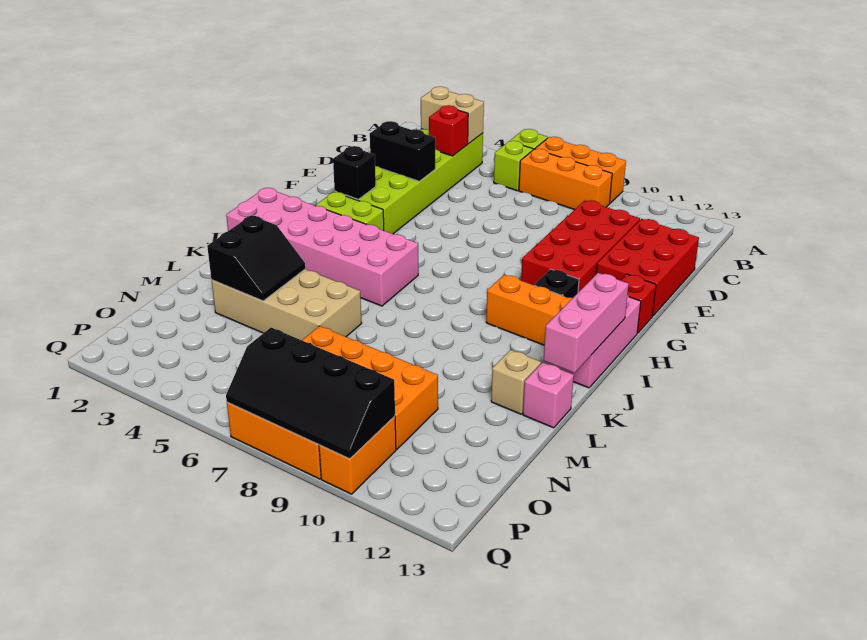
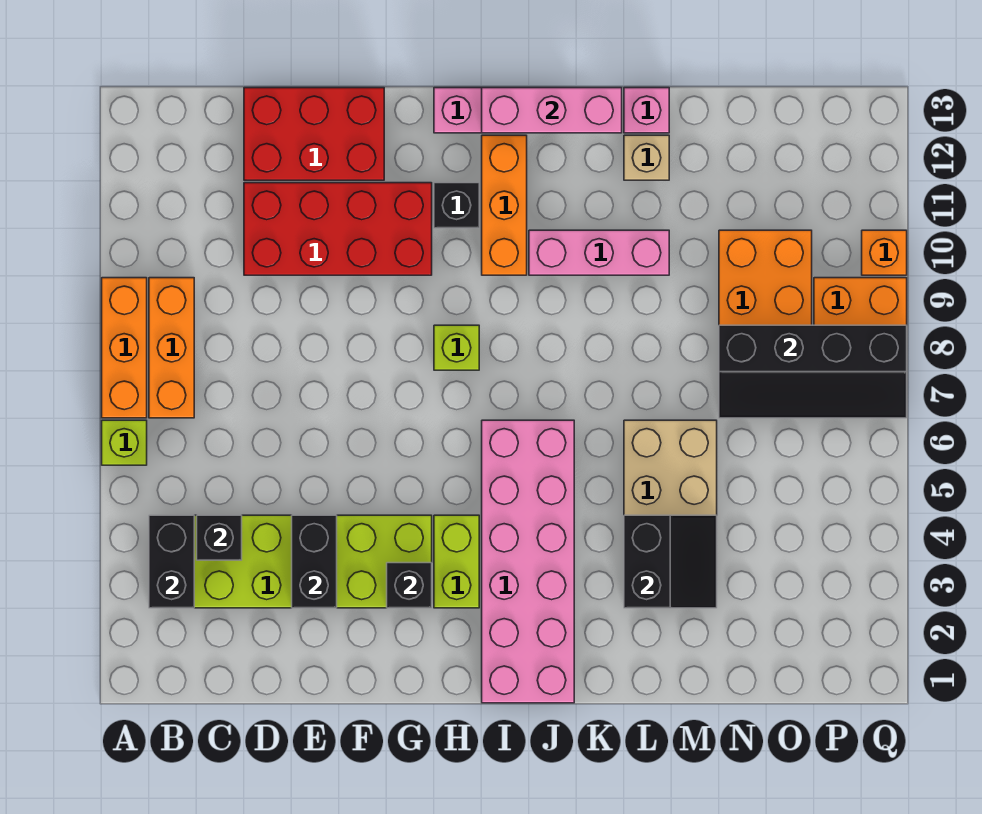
tan 1x2 brick [421,87,484,144] -> black 1x2 brick [149,515,194,608]
lime 1x1 brick [494,141,533,191] -> lime 1x1 brick moved to [434,325,479,370]
red 1x1 brick [429,105,468,156] -> black 1x1 brick [197,515,242,560]
red 1x1 brick [621,274,656,333] -> none
none -> pink 1x3 brick [529,230,669,275]
black 2x2 slope [207,216,305,301] -> black 2x2 slope turned to [624,515,717,608]
black 2x4 slope [226,328,395,459] -> black 2x4 slope turned to [719,325,907,418]
orange 1x2 brick [319,416,396,494] -> orange 1x1 brick [862,230,907,275]

